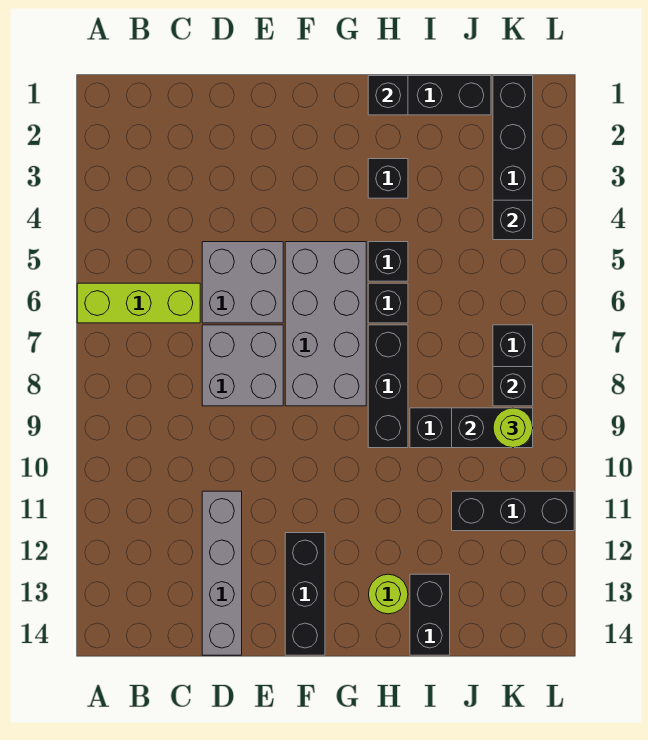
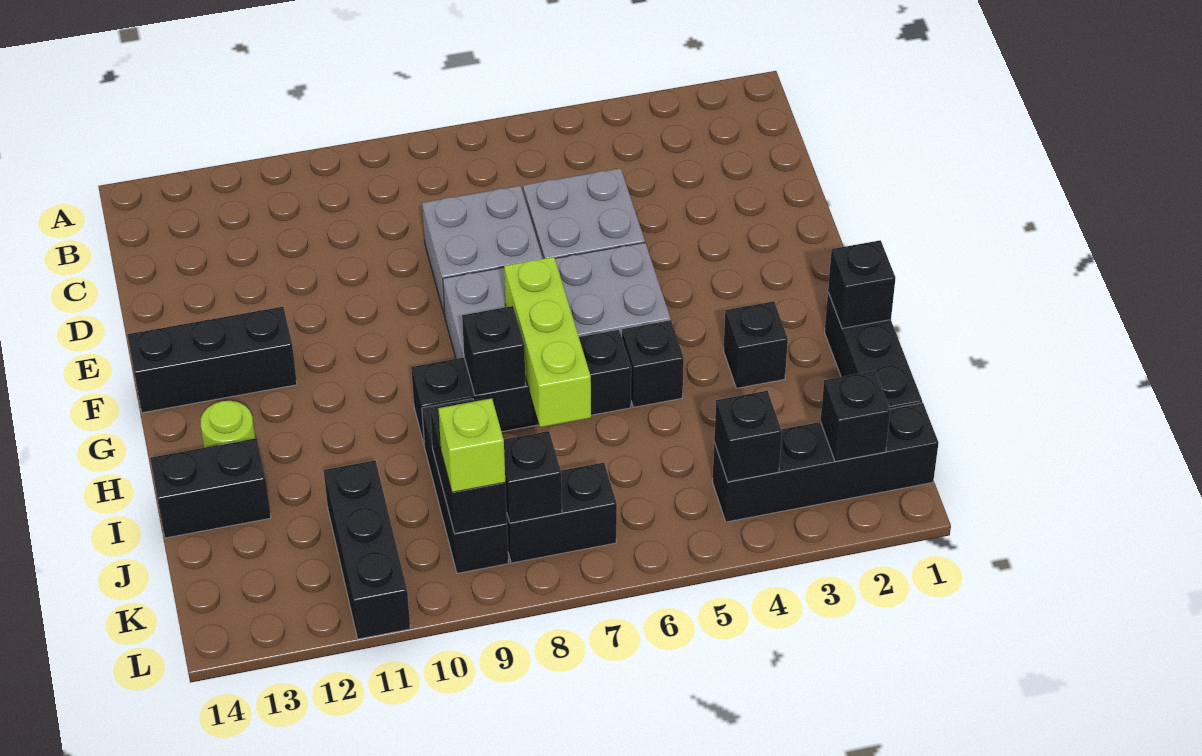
lime 1x3 brick [77,283,200,323] -> lime 1x3 brick moved to [504,257,591,427]
grey 1x4 brick [202,491,242,655] -> none
none -> black 1x1 brick [462,306,526,396]
none -> black 1x1 brick [821,371,890,462]
lime 1x1 round brick [493,408,533,448] -> lime 1x1 brick [438,398,505,492]

